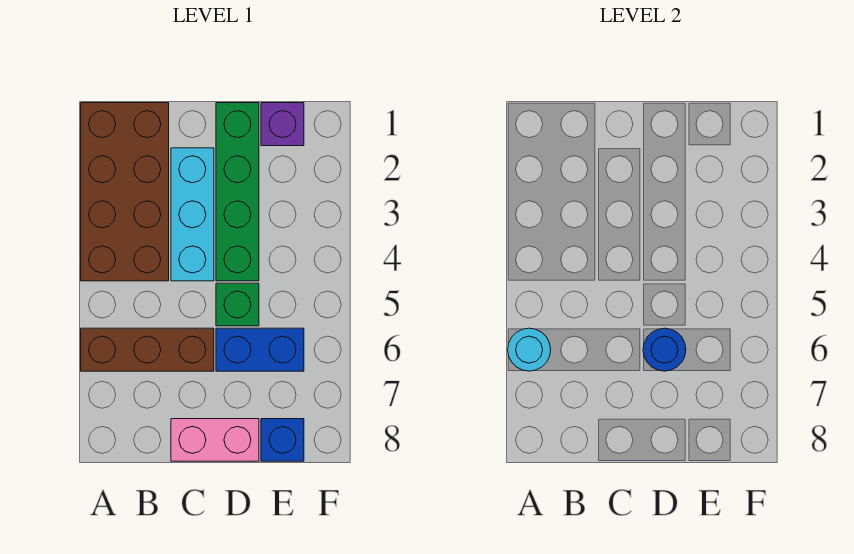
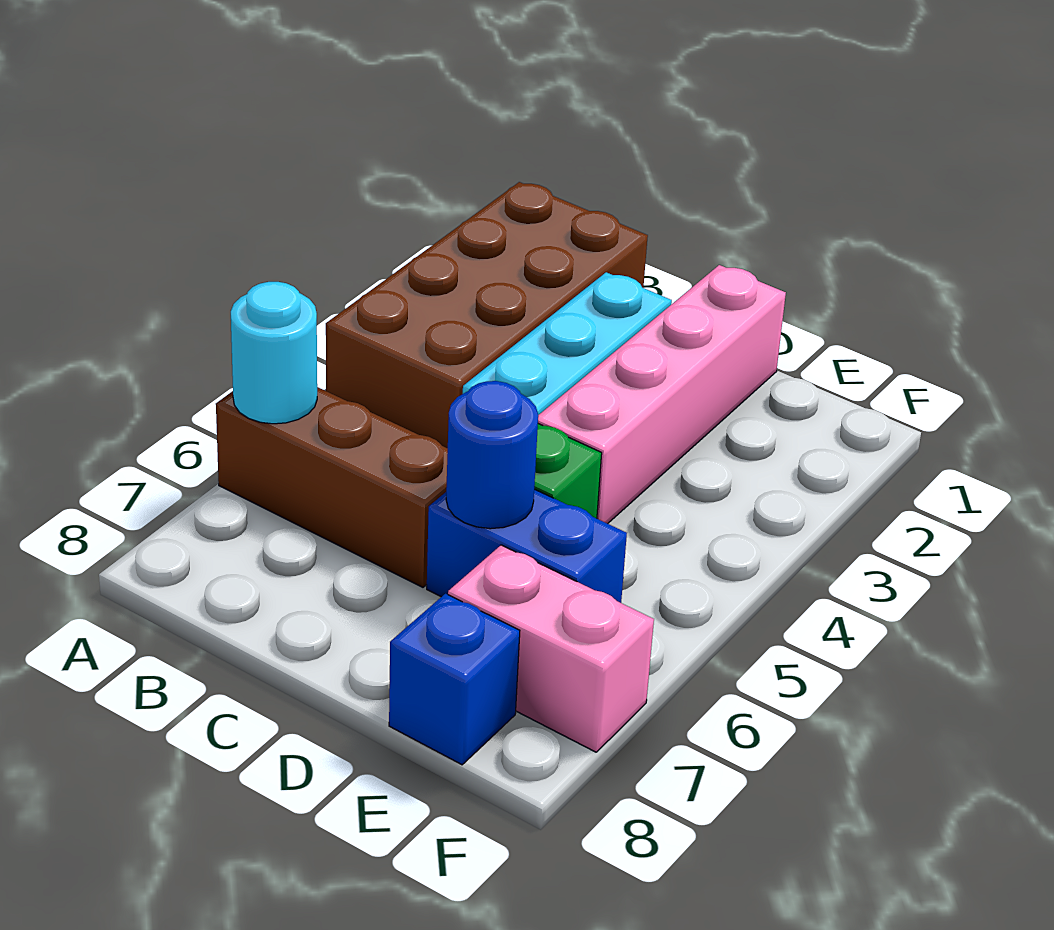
pink 1x2 brick [171,419,259,461] -> pink 1x2 brick moved to [448,545,654,752]
green 1x4 brick [216,103,259,281] -> pink 1x4 brick [538,265,786,524]
purple 1x1 brick [261,103,304,146] -> none

